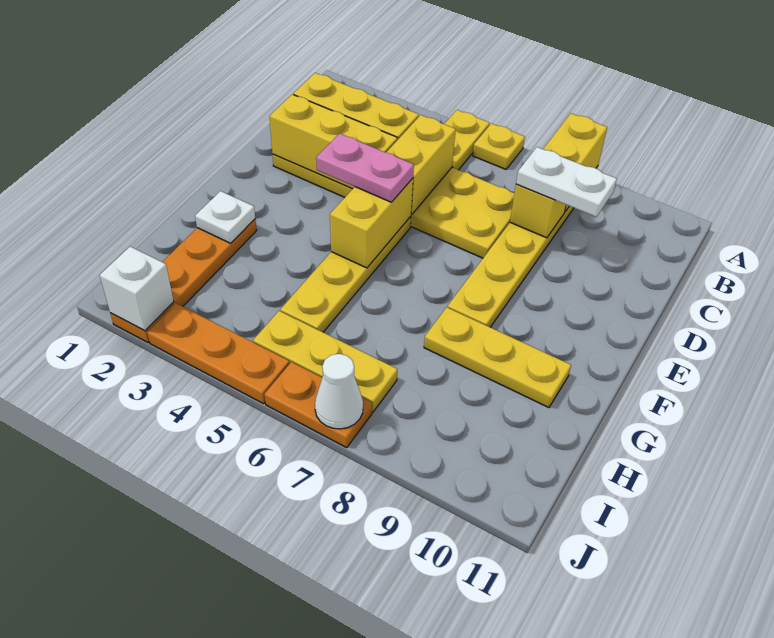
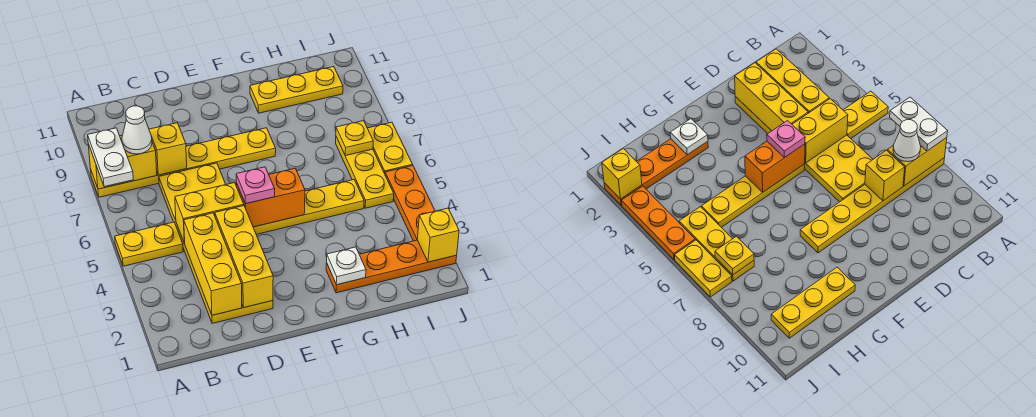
yellow 1x1 plate [473,123,525,169] -> yellow 1x1 plate moved to [336,121,373,156]
white 1x2 plate [516,147,617,217] -> white 1x2 plate moved to [88,128,133,187]
pink 1x2 plate [316,133,414,202] -> pink 1x1 plate [236,167,275,204]
yellow 1x2 brick [330,178,413,268] -> orange 1x2 brick [236,168,305,227]
yellow 1x3 plate [424,307,571,408] -> yellow 1x3 plate turned to [250,67,343,113]
white 1x1 brick [100,247,174,331] -> yellow 1x1 brick [417,208,459,262]
orange 1x2 plate [264,362,372,448] -> yellow 1x2 plate [368,122,413,173]
white 1x1 cone [315,354,363,429] -> white 1x1 cone moved to [122,106,152,154]

